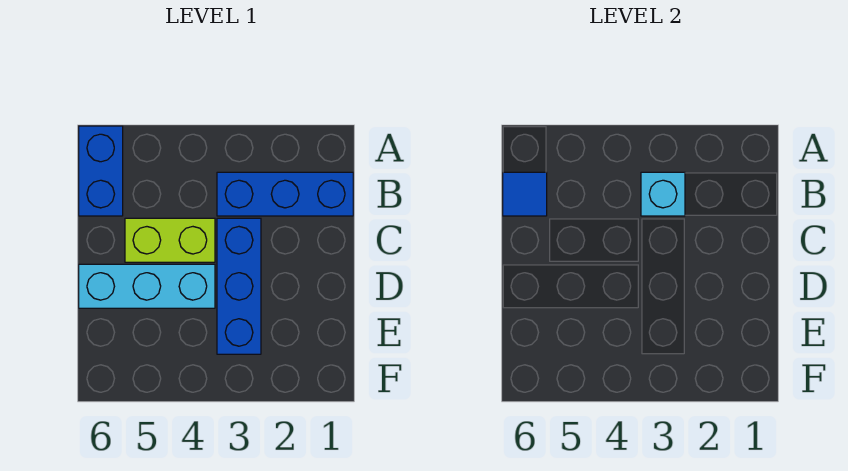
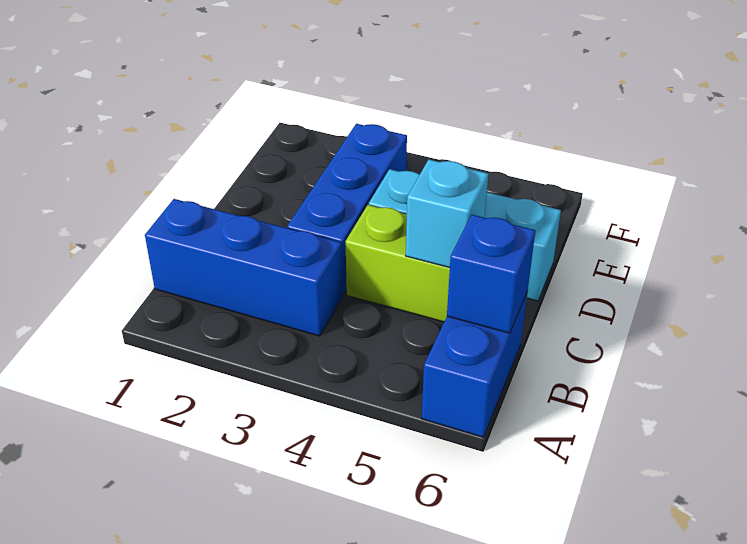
cyan 1x1 brick [641,172,685,216] -> cyan 1x1 brick moved to [406,160,488,268]
blue 1x1 tile [503,172,547,216] -> blue 1x1 brick [447,215,535,333]

